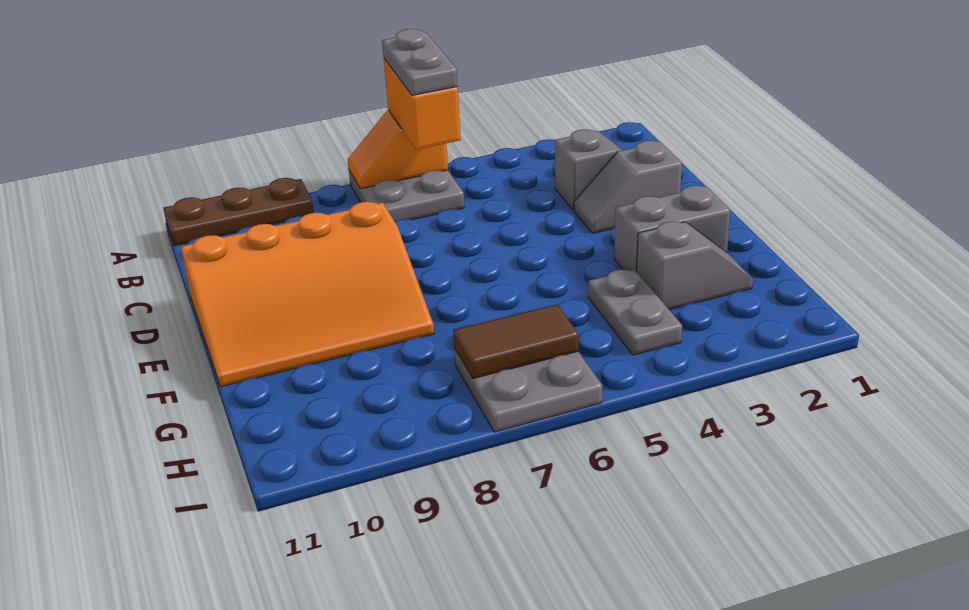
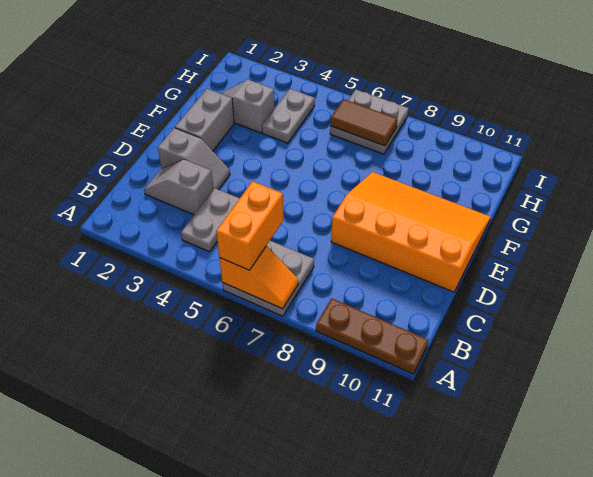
grey 1x2 plate [382,29,458,95] -> grey 1x2 plate moved to [181,188,240,252]
grey 1x2 brick [614,186,730,272] -> grey 1x2 brick turned to [175,89,234,151]

